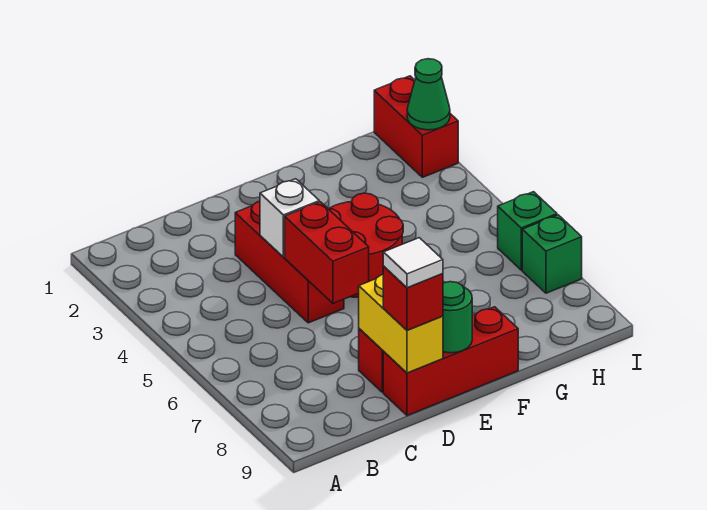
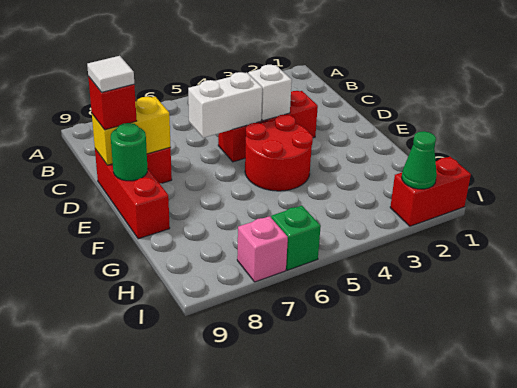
red 1x2 brick [285,202,369,303] -> white 1x2 brick [188,72,262,138]
green 1x1 brick [522,215,582,293] -> pink 1x1 brick [237,216,288,282]

